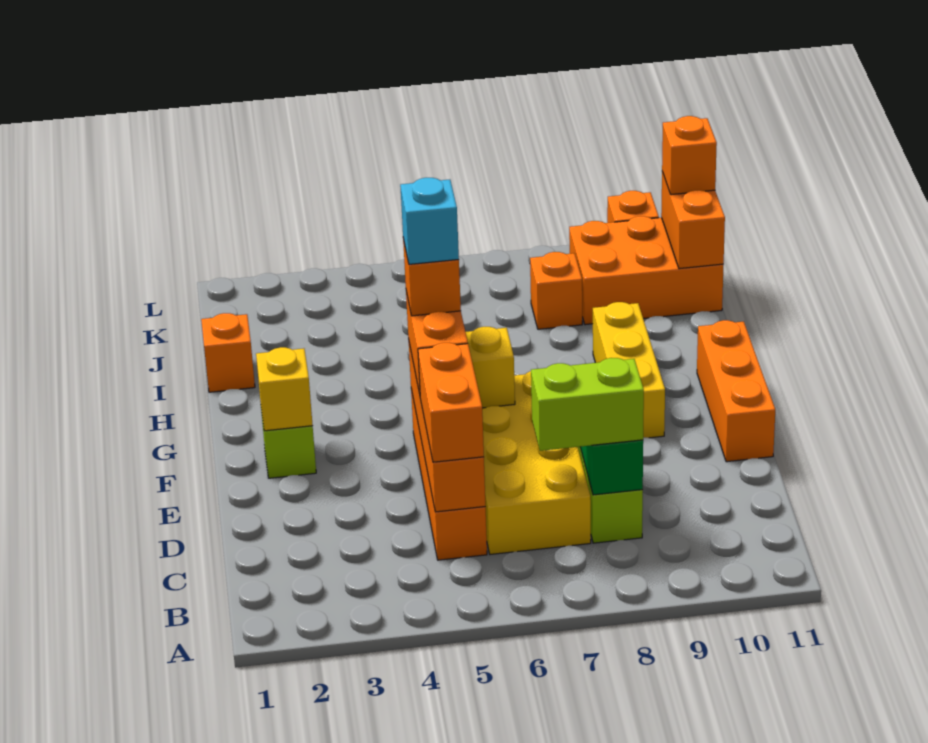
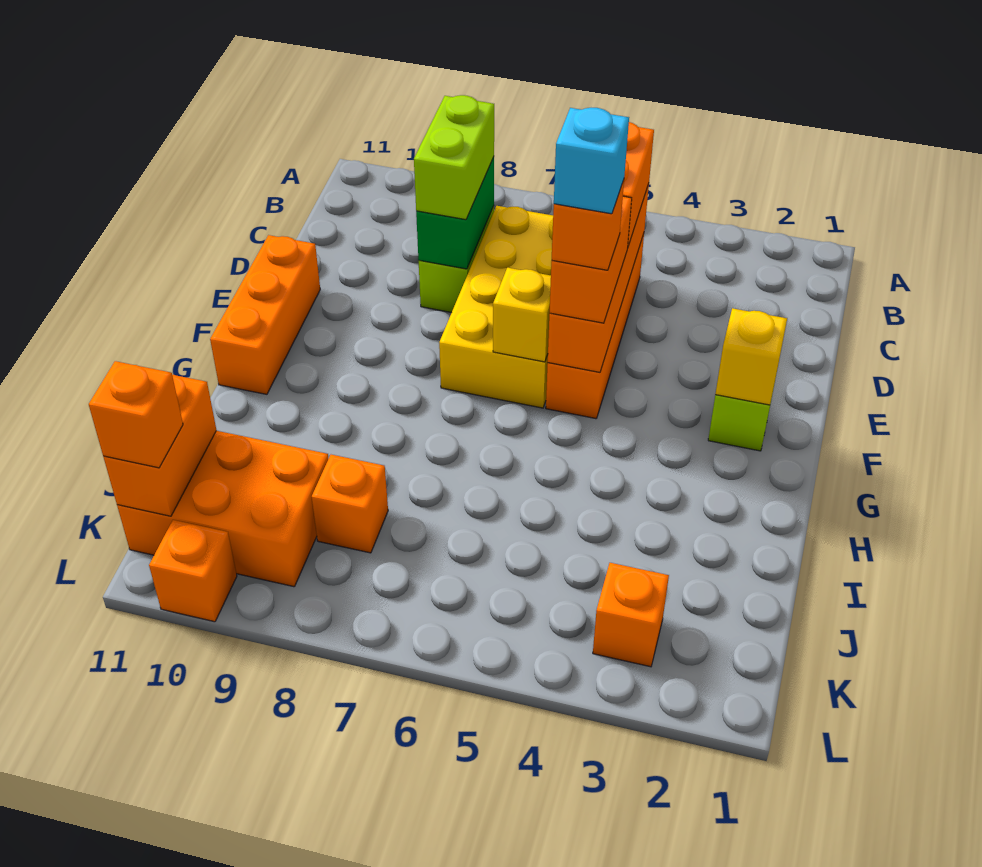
lime 1x2 brick [531,358,644,451] -> lime 1x2 brick turned to [414,95,494,220]
yellow 1x3 brick [593,302,665,438] -> none
orange 1x1 brick [201,313,255,392] -> orange 1x1 brick moved to [593,563,669,667]

